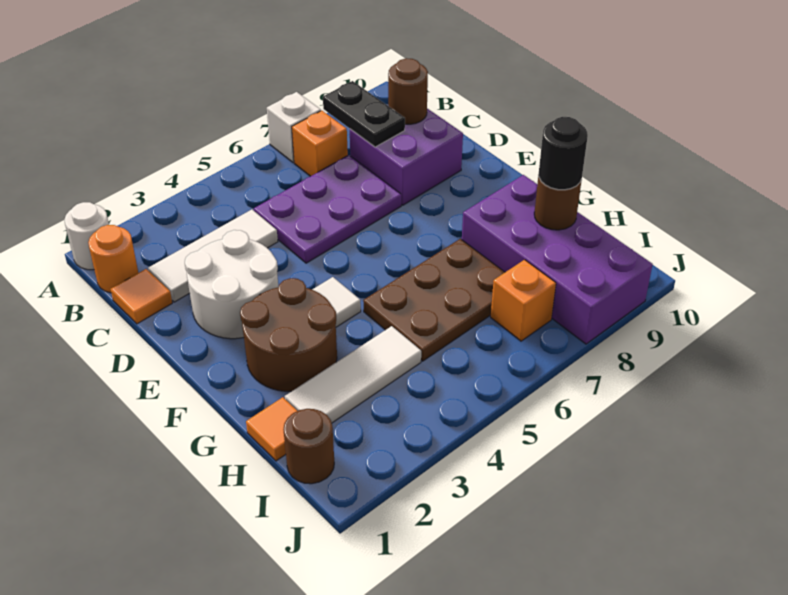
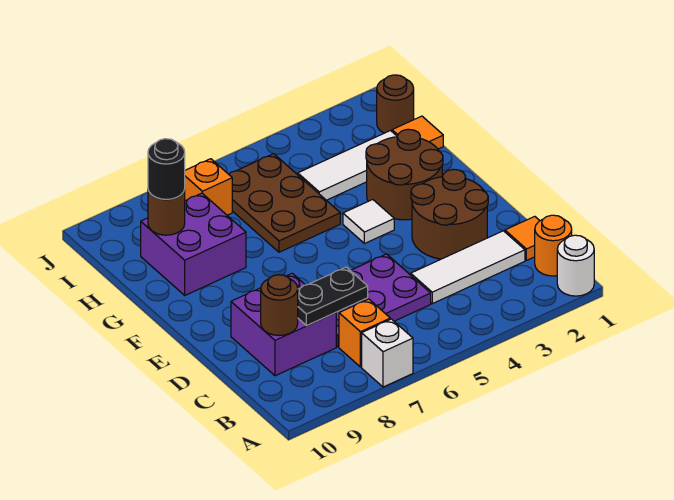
black 1x2 plate [323,81,405,147] -> black 1x2 plate turned to [298,267,368,326]
white 2x2 round brick [185,230,279,339] -> brown 2x2 round brick [411,170,488,259]
brown 2x3 plate [363,239,505,361] -> brown 2x3 plate turned to [229,154,340,252]
purple 2x4 brick [462,175,653,344] -> purple 2x2 brick [141,193,246,295]

